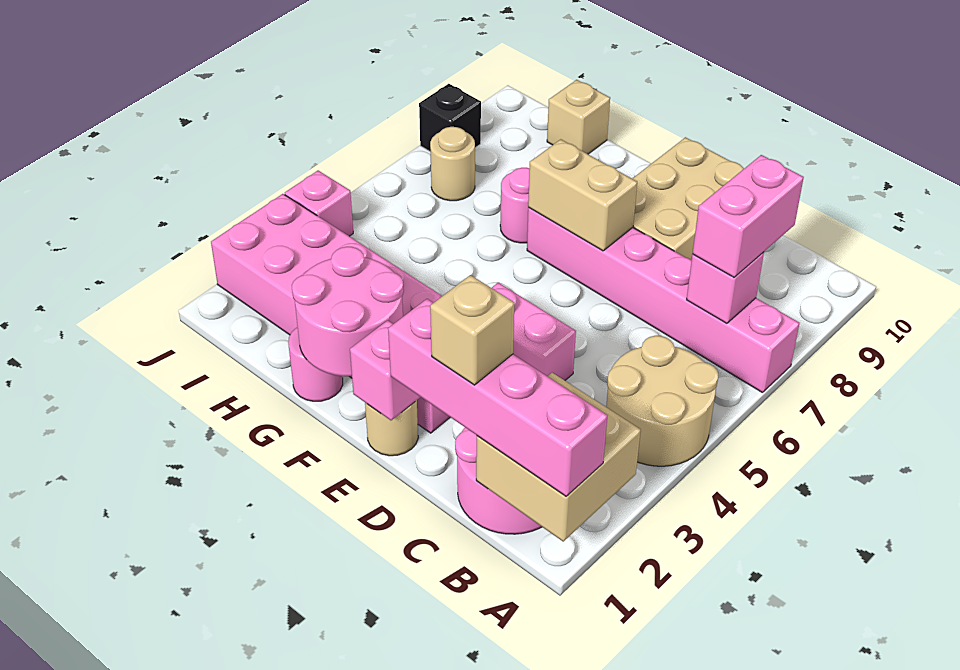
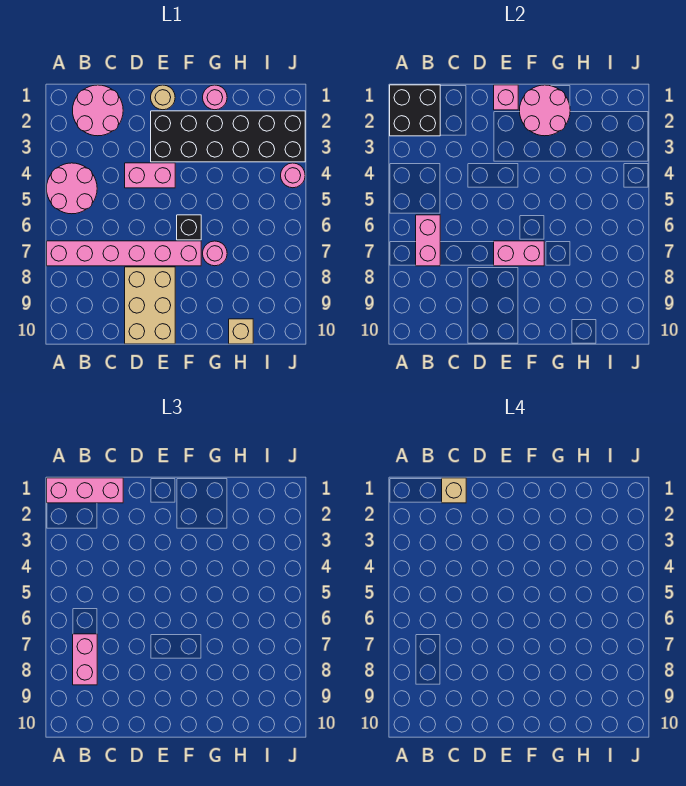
tan 2x2 brick [476,373,641,541] -> black 2x2 brick [390,85,440,136]
pink 1x4 brick [388,299,607,496] -> pink 1x3 brick [47,478,123,503]
tan 2x2 round brick [606,336,719,466] -> pink 2x2 round brick [47,163,97,214]
pink 1x1 brick [687,252,764,323] -> pink 1x2 brick [416,215,440,266]
pink 2x6 brick [211,194,450,433] -> black 2x6 brick [151,111,305,162]
tan 1x2 brick [528,139,637,251] -> pink 1x2 brick [494,241,544,266]
tan 1x1 round brick [430,127,475,201] -> none
pink 1x1 brick [285,171,353,236] -> pink 1x1 round brick [281,163,305,188]
black 1x1 brick [419,84,481,152] -> black 1x1 brick moved to [177,215,201,240]

